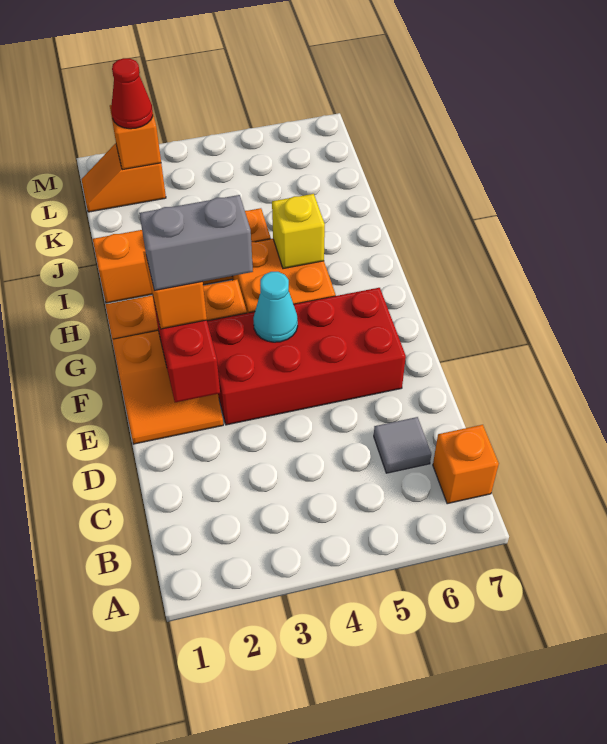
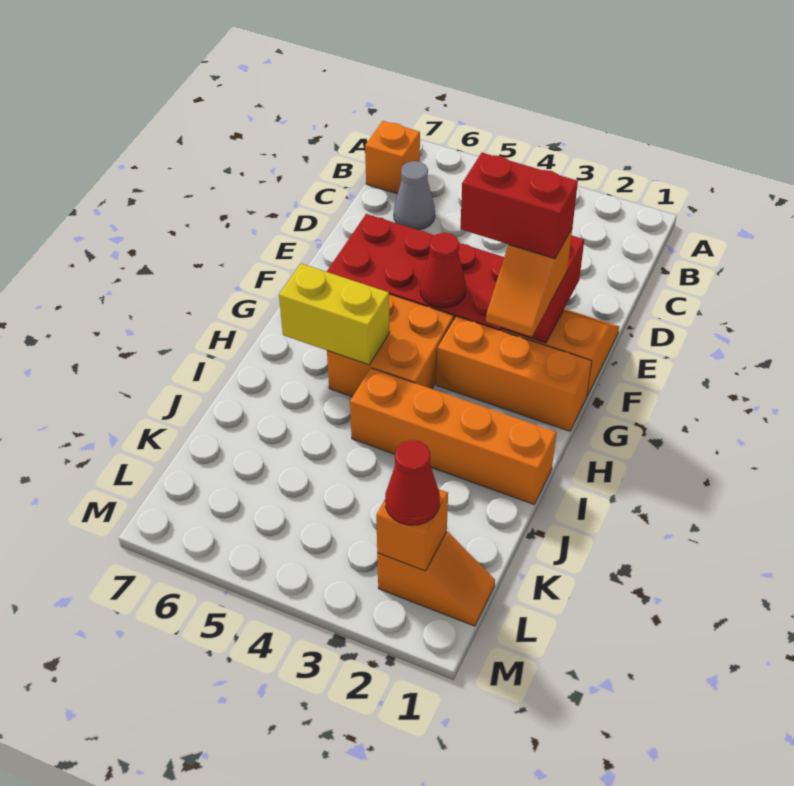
grey 1x1 tile [374,417,431,473] -> grey 1x1 cone [394,161,435,230]
grey 1x2 brick [139,195,253,291] -> red 1x2 brick [460,153,578,258]
cyan 1x1 cone [253,272,298,342] -> red 1x1 cone [420,233,466,308]
yellow 1x1 brick [272,194,325,269] -> yellow 1x2 brick [279,264,390,365]

